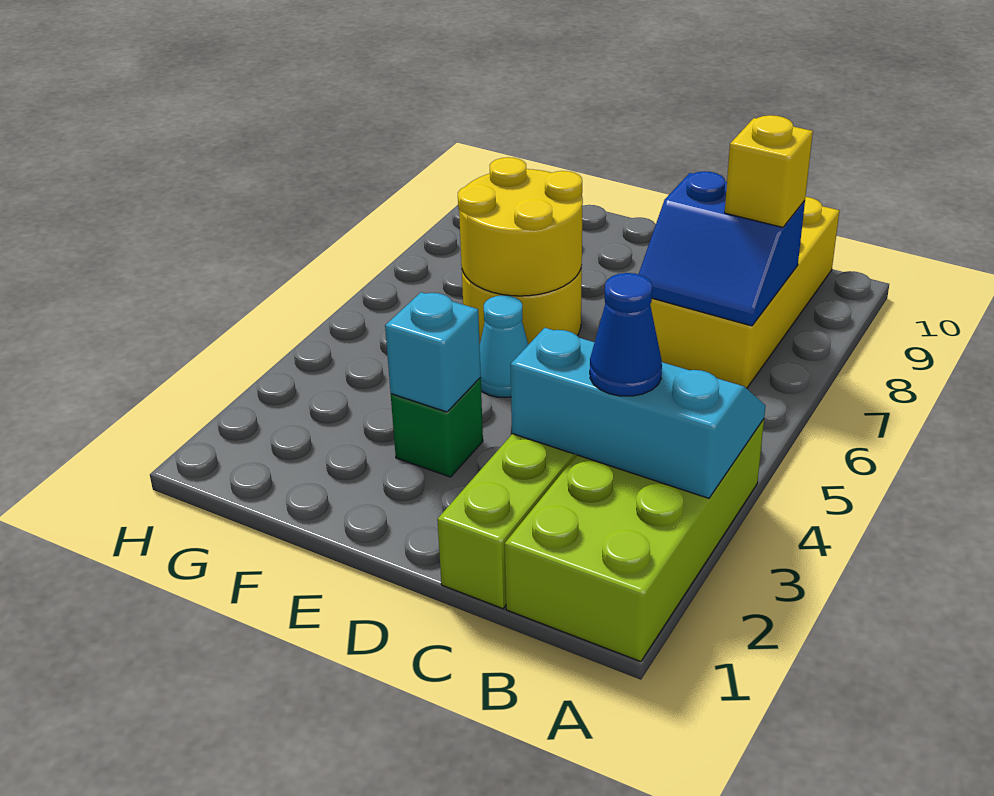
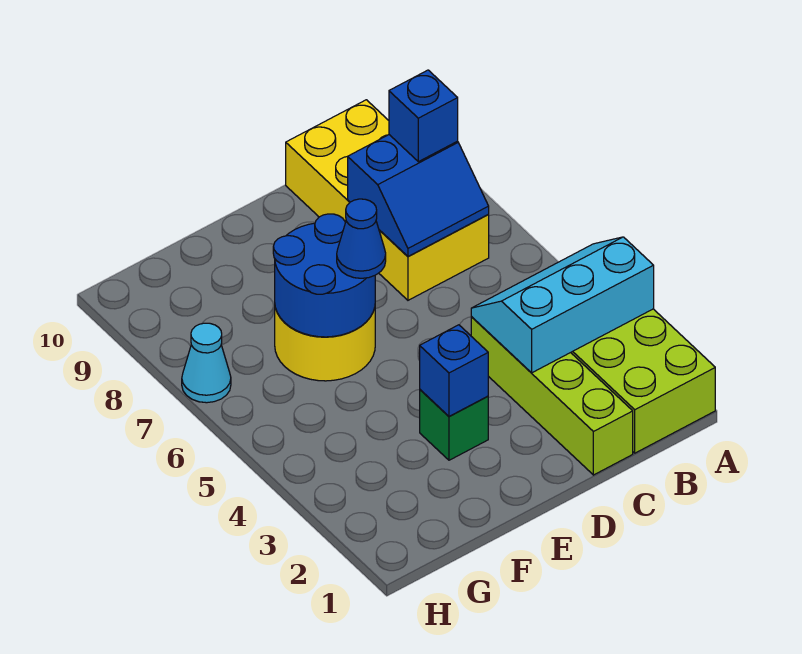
blue 1x1 cone [590,273,662,396] -> blue 1x1 cone moved to [337,199,386,278]
yellow 1x1 brick [725,115,813,227] -> blue 1x1 brick [389,70,458,162]
cyan 1x1 brick [385,292,481,412] -> blue 1x1 brick [420,325,488,417]
cyan 1x1 cone [480,295,528,397] -> cyan 1x1 cone moved to [182,323,231,403]
yellow 2x2 round brick [458,157,583,296] -> blue 2x2 round brick [273,214,375,337]

